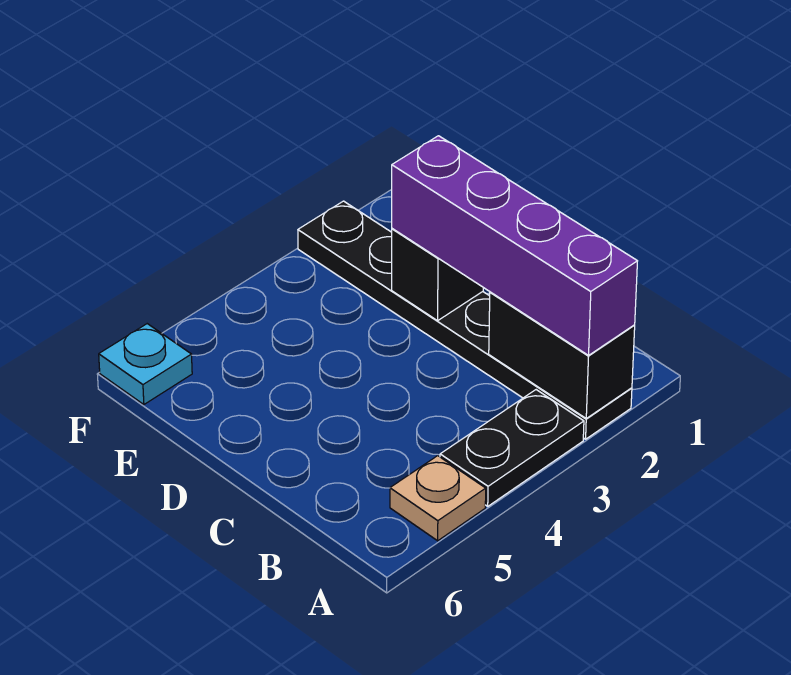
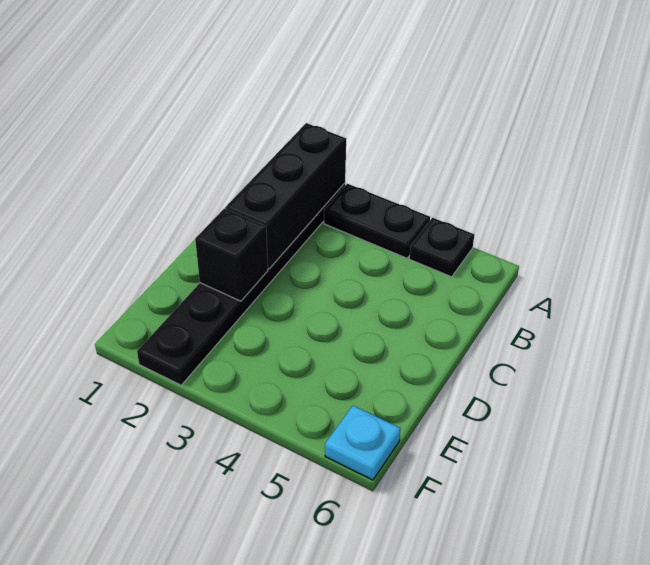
black 1x2 brick [489,292,635,418] -> black 1x3 brick [225,123,346,269]
purple 1x4 brick [392,136,637,355] -> none
tan 1x1 plate [390,456,486,541] -> black 1x1 plate [409,218,474,277]

